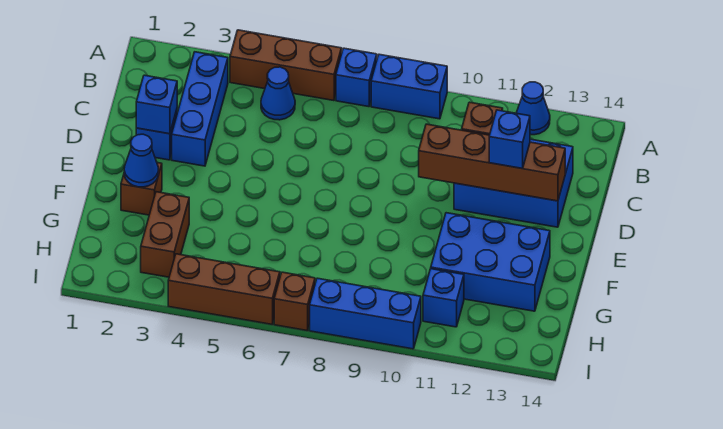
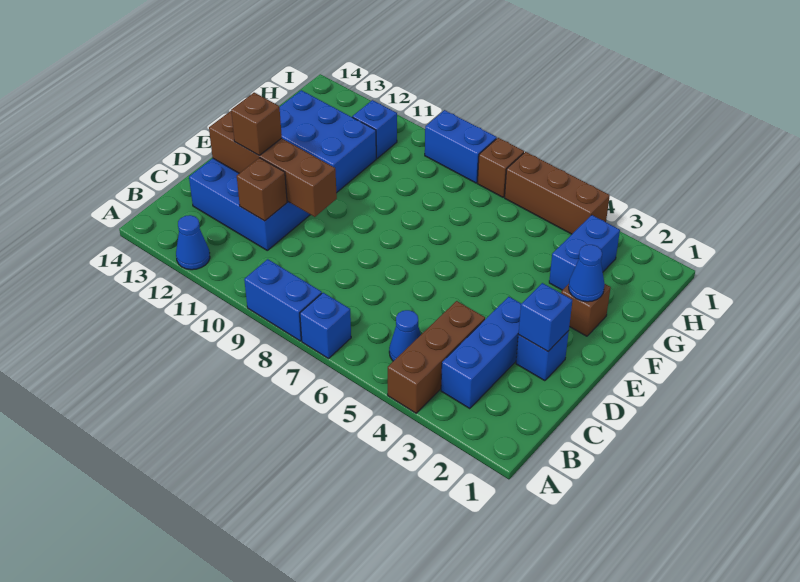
brown 1x3 brick [230,30,342,101] -> brown 1x3 brick turned to [388,301,485,413]
blue 1x1 brick [489,110,530,169] -> brown 1x1 brick [231,93,282,155]
brown 1x2 brick [141,192,189,277] -> blue 1x2 brick [549,215,620,290]
blue 1x3 brick [310,278,421,349] -> blue 1x2 brick [425,110,497,183]

